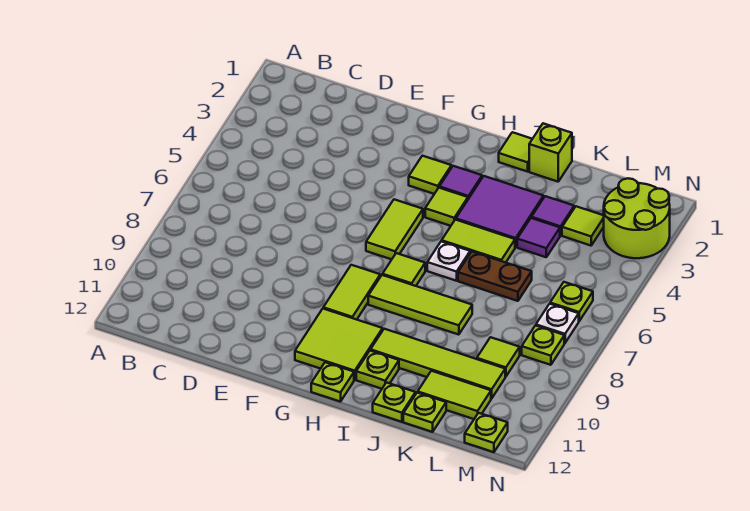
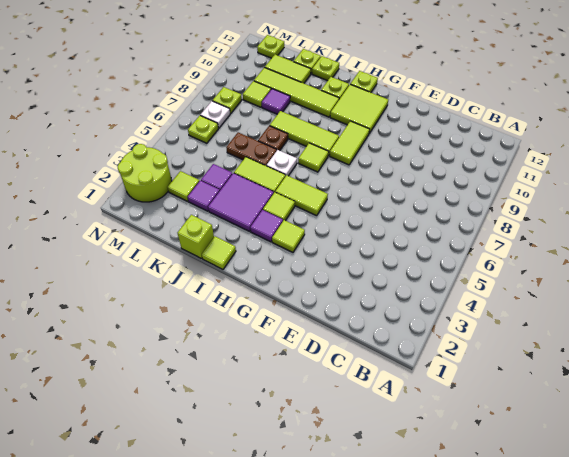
lime 1x2 tile [366,199,423,259] -> lime 1x2 tile turned to [275,175,328,216]
none -> brown 1x1 plate [258,126,288,151]
none -> purple 1x1 tile [262,89,290,114]

